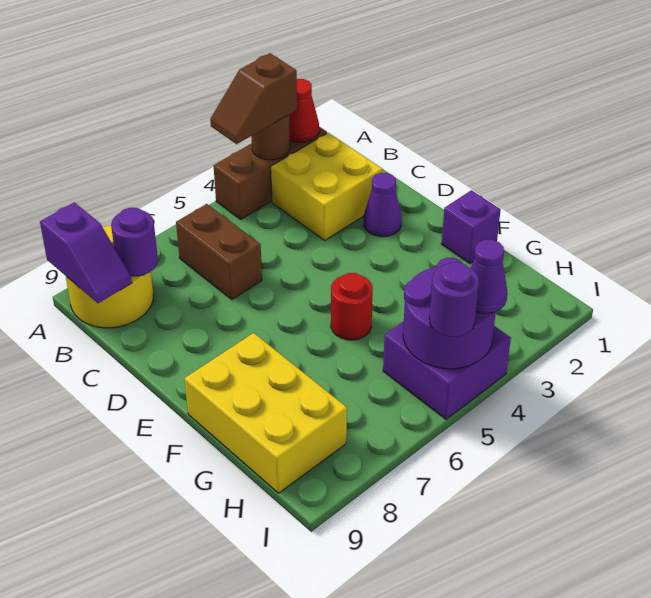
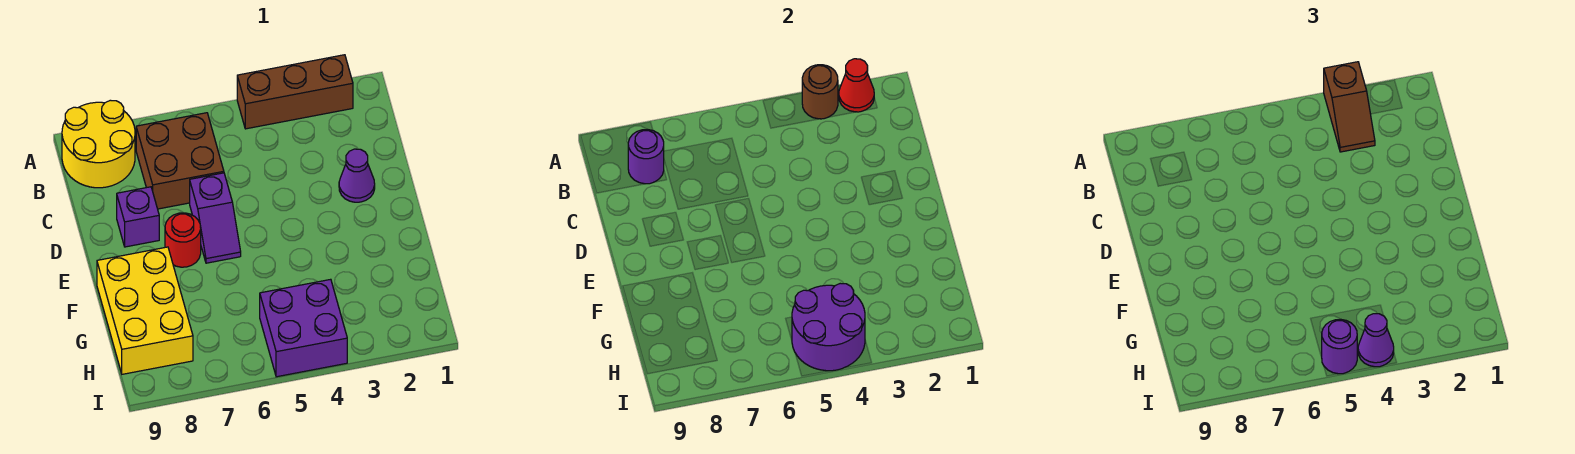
brown 1x2 slope [210,53,297,144] -> brown 1x2 slope turned to [1324,62,1375,152]
purple 1x2 slope [40,202,132,303] -> purple 1x2 slope moved to [190,173,241,263]
yellow 2x2 brick [271,133,383,240] -> none
brown 1x2 brick [176,204,262,299] -> brown 2x2 brick [136,113,224,209]
purple 1x1 brick [442,190,501,264] -> purple 1x1 brick moved to [117,187,159,247]
red 1x1 round brick [331,273,373,340] -> red 1x1 round brick moved to [165,213,201,267]

